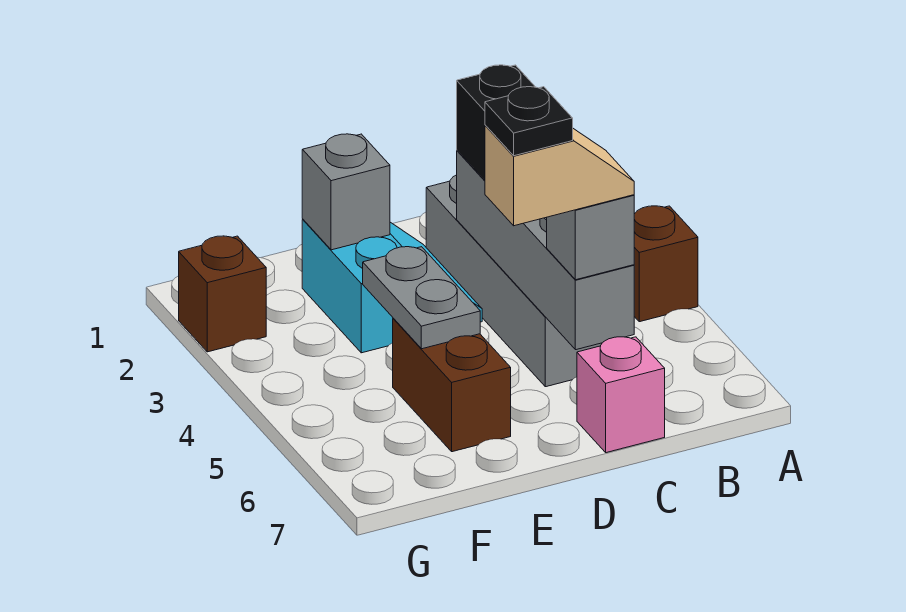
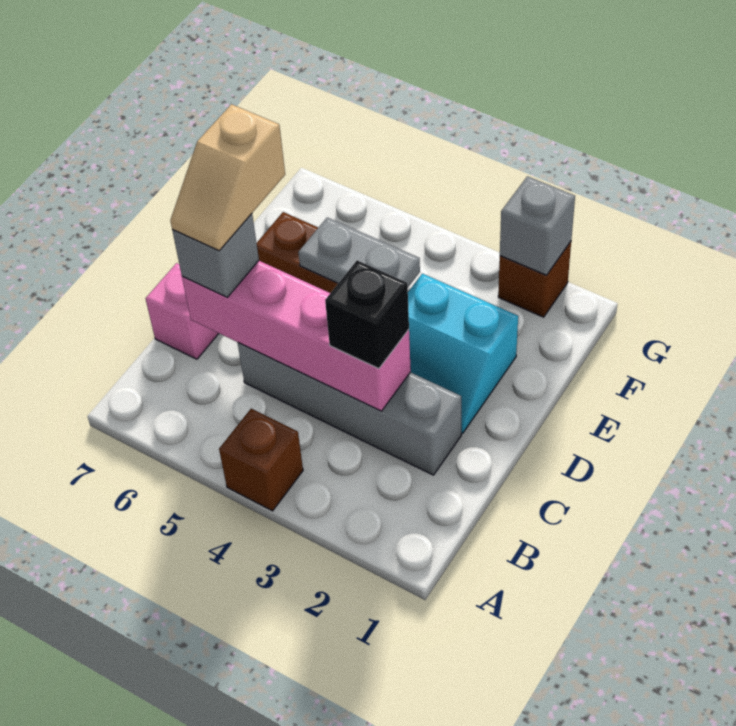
grey 1x4 brick [457,151,634,350] -> pink 1x4 brick [182,261,411,411]
black 1x1 plate [485,87,573,156] -> none
grey 1x1 brick [302,134,390,250] -> grey 1x1 brick moved to [500,176,575,275]

